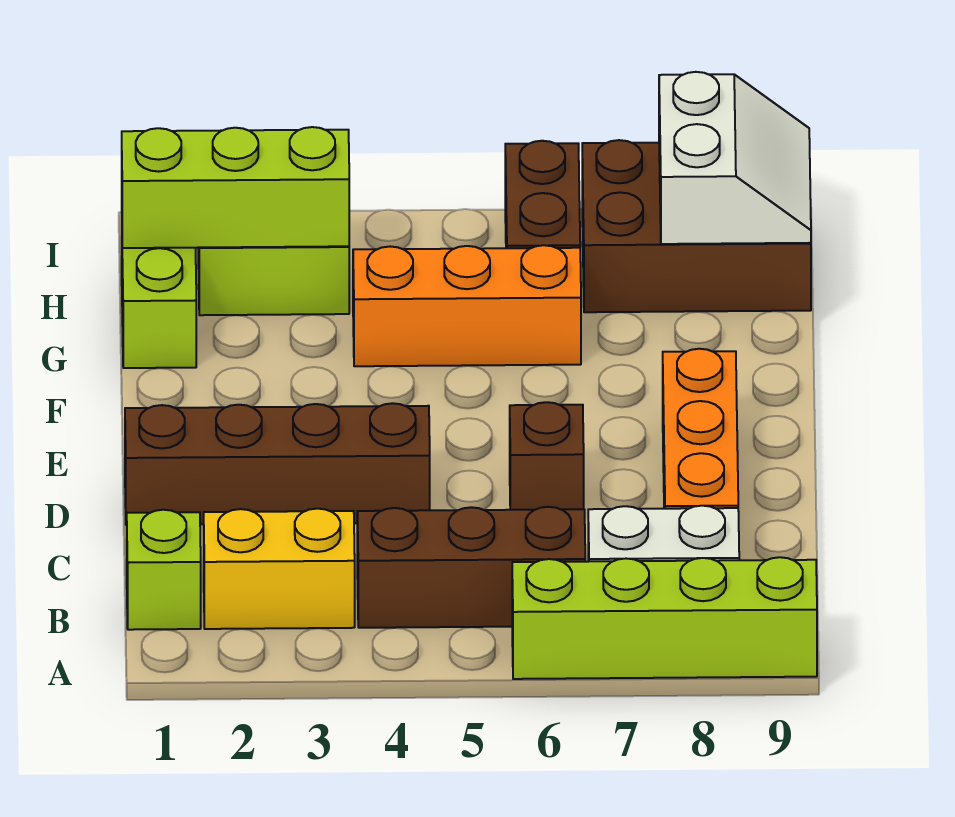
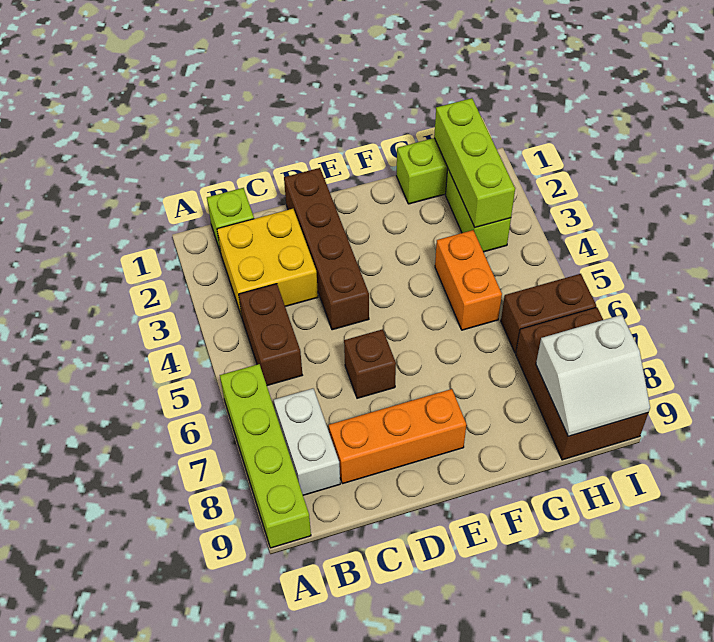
yellow 1x2 brick [204,509,355,629] -> yellow 2x2 brick [217,209,318,317]
brown 1x3 brick [357,507,585,628] -> brown 1x2 brick [239,284,302,386]
orange 1x3 brick [353,245,581,366] -> orange 1x2 brick [435,230,502,330]

